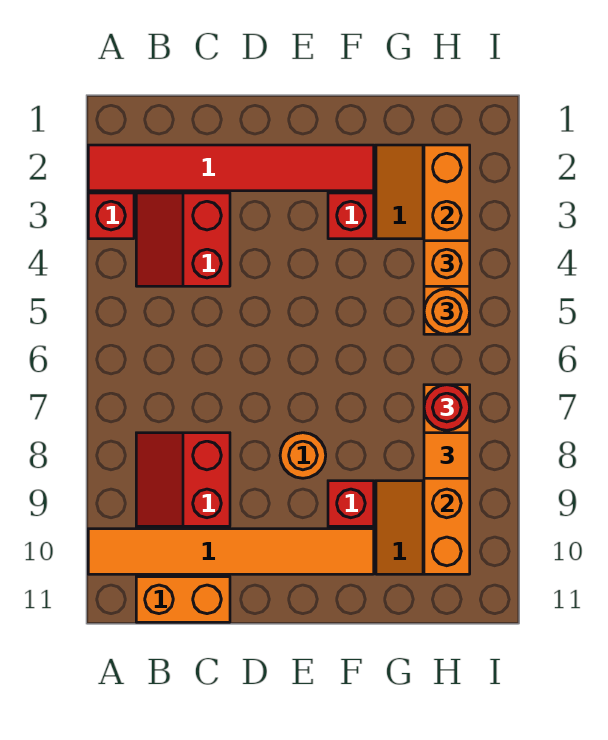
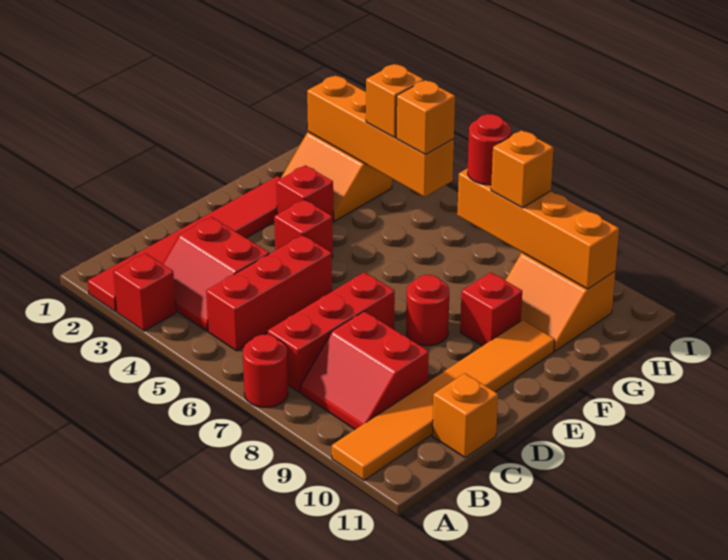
none -> red 1x1 round brick [243,335,288,407]
none -> red 1x3 brick [206,235,332,351]
none -> red 1x3 brick [268,272,395,392]
orange 1x2 brick [136,577,230,622] -> orange 1x1 brick [432,373,498,458]
none -> red 1x1 brick [274,200,333,257]
orange 1x1 round brick [280,433,326,478] -> red 1x1 round brick [406,275,449,346]
orange 1x1 round brick [424,289,470,334] -> orange 1x1 brick [396,80,455,155]
orange 1x1 tile [424,433,470,478] -> orange 1x1 brick [491,130,553,208]

